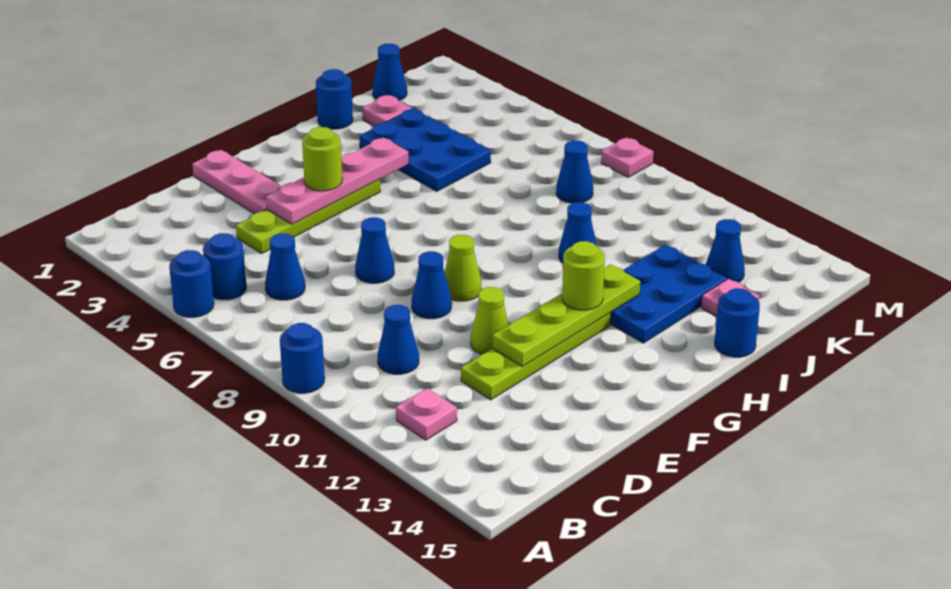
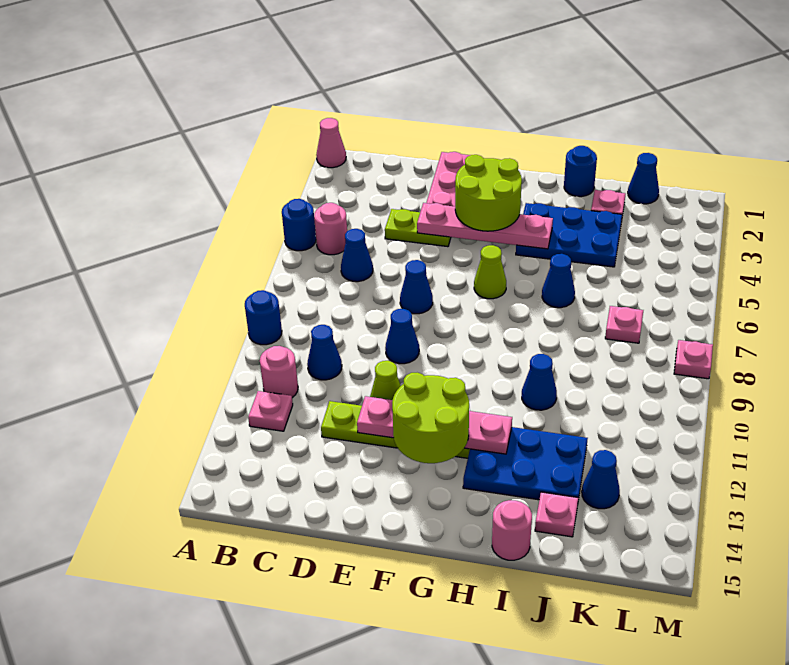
none -> pink 1x1 cone [316,118,346,168]
blue 1x1 round brick [203,233,246,300] -> pink 1x1 round brick [314,203,347,255]
none -> pink 1x1 round brick [260,346,298,398]
lime 1x4 plate [236,179,380,254] -> lime 1x2 plate [385,209,451,247]
lime 1x4 plate [492,264,640,366] -> pink 1x4 plate [357,396,512,454]
lime 1x1 round brick [302,127,342,191] -> lime 2x2 round brick [455,155,522,231]
lime 1x1 cone [445,235,481,301] -> lime 1x1 cone moved to [474,245,506,299]
lime 1x1 round brick [562,241,605,310] -> lime 2x2 round brick [392,373,469,463]
blue 2x3 plate [359,109,491,191] -> blue 2x3 plate turned to [516,203,622,267]
blue 1x1 round brick [715,288,760,357] -> pink 1x1 round brick [492,500,532,560]
none -> pink 1x1 plate [605,306,643,343]
blue 1x1 cone [556,141,593,203] -> blue 1x1 cone moved to [542,254,575,308]

